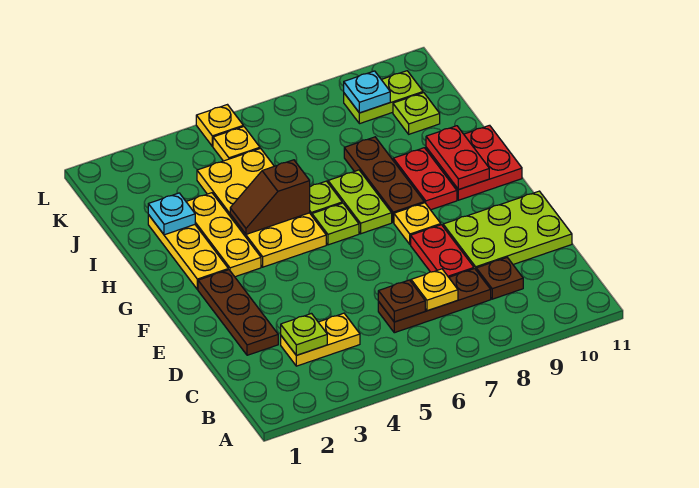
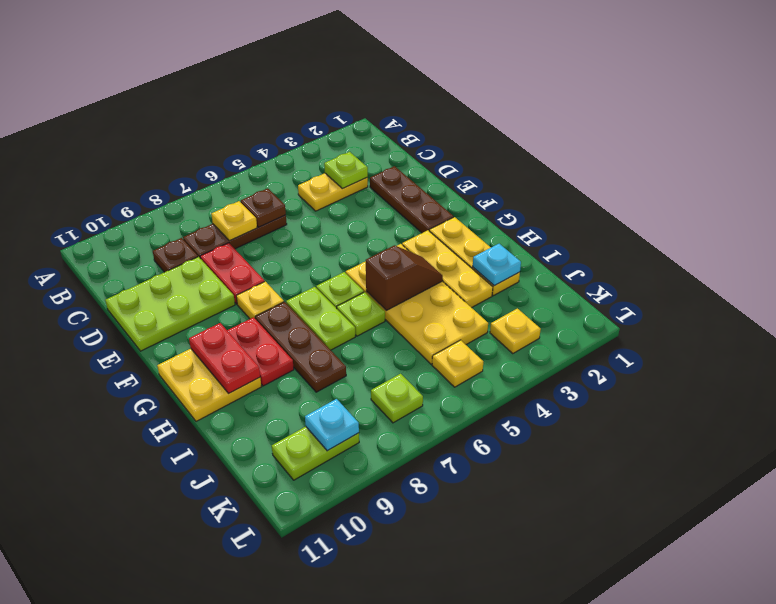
red 2x2 plate [426,125,522,200] -> yellow 2x2 plate [157,349,261,421]
lime 1x1 plate [393,93,440,134] -> lime 1x1 plate moved to [371,374,423,423]
yellow 1x1 plate [196,105,243,146] -> yellow 1x1 plate moved to [490,309,541,354]

